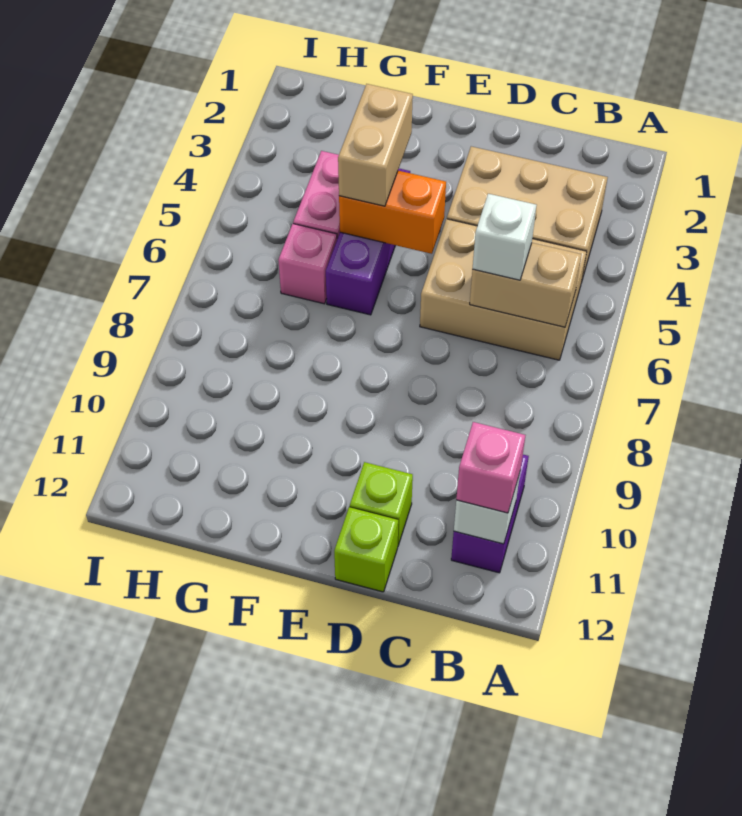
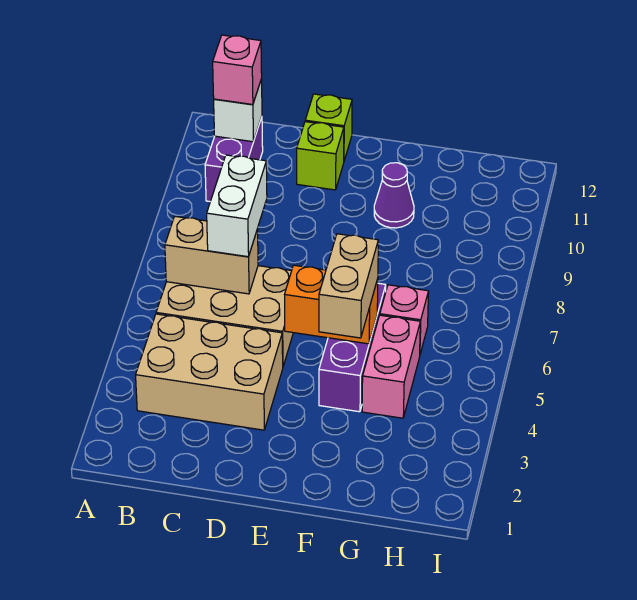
white 1x1 brick [473,194,537,280] -> white 1x2 brick [207,155,267,257]
none -> purple 1x1 cone [374,163,414,228]

